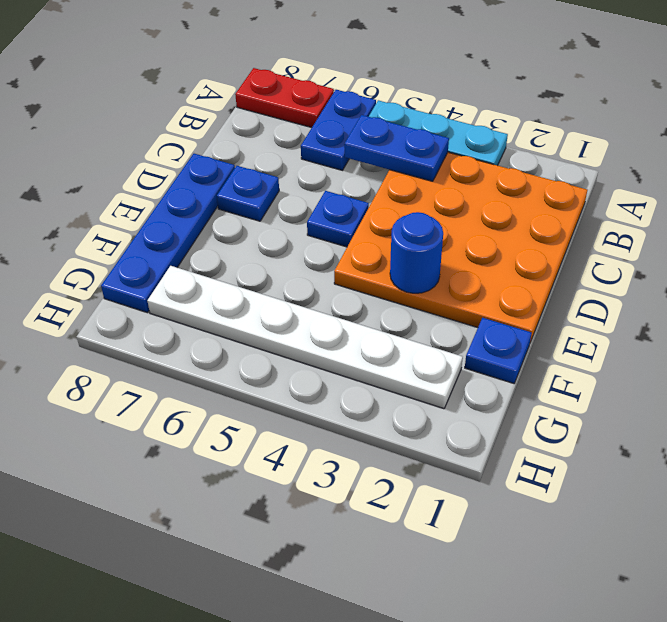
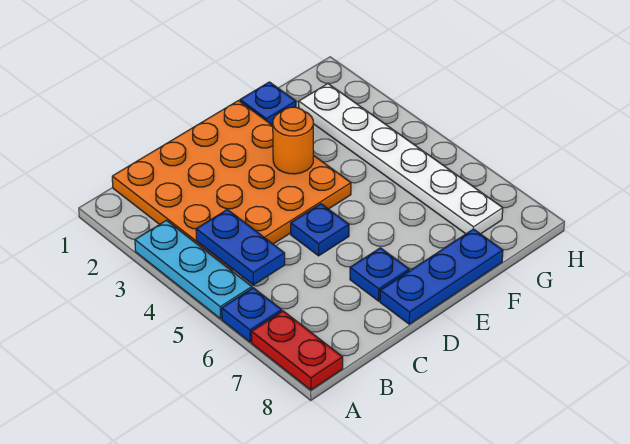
blue 1x2 plate [301,90,376,170] -> blue 1x1 plate [222,288,282,342]
blue 1x4 plate [101,154,235,313] -> blue 1x3 plate [380,229,503,324]
blue 1x1 round brick [390,212,443,293] -> orange 1x1 round brick [273,107,313,174]

